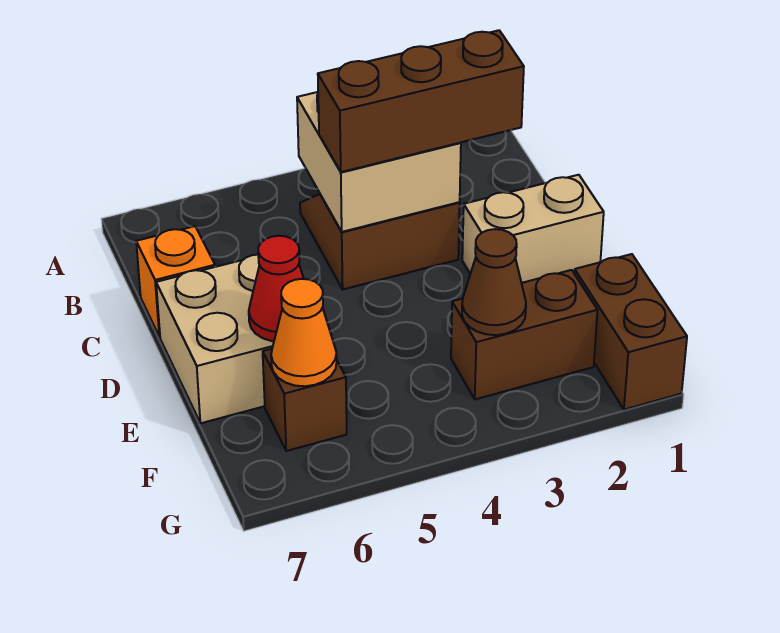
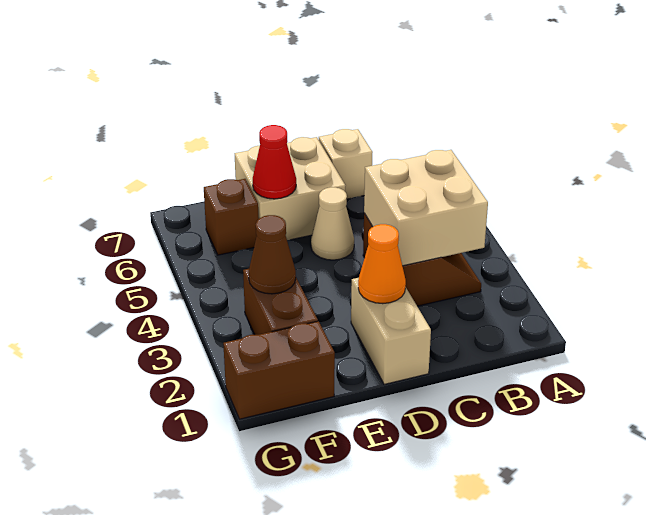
brown 1x3 brick [318,30,524,172] -> none
orange 1x1 brick [136,226,215,337] -> tan 1x1 brick [319,129,373,199]
none -> tan 1x1 cone [311,187,354,260]
orange 1x1 cone [271,279,337,386] -> orange 1x1 cone moved to [358,224,406,304]

